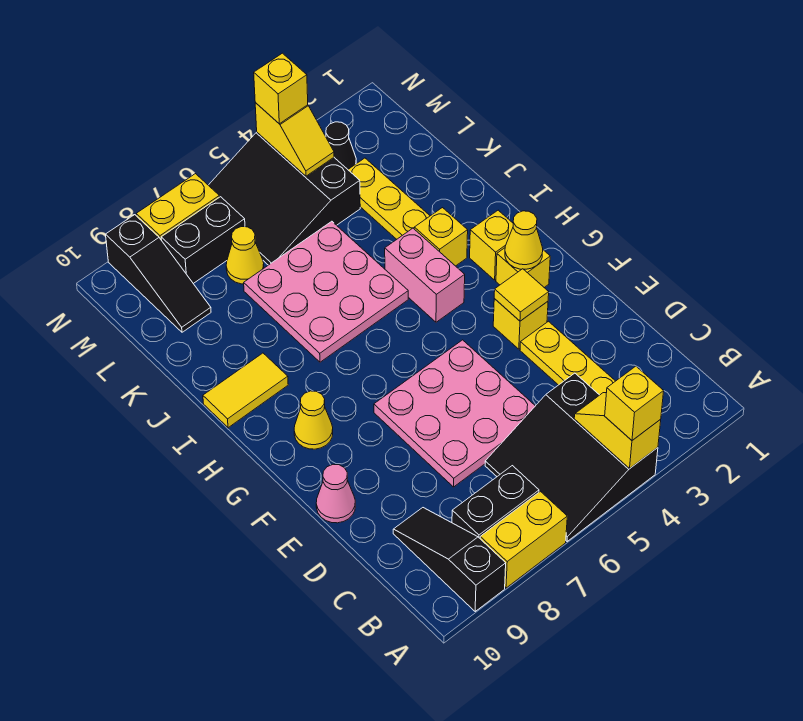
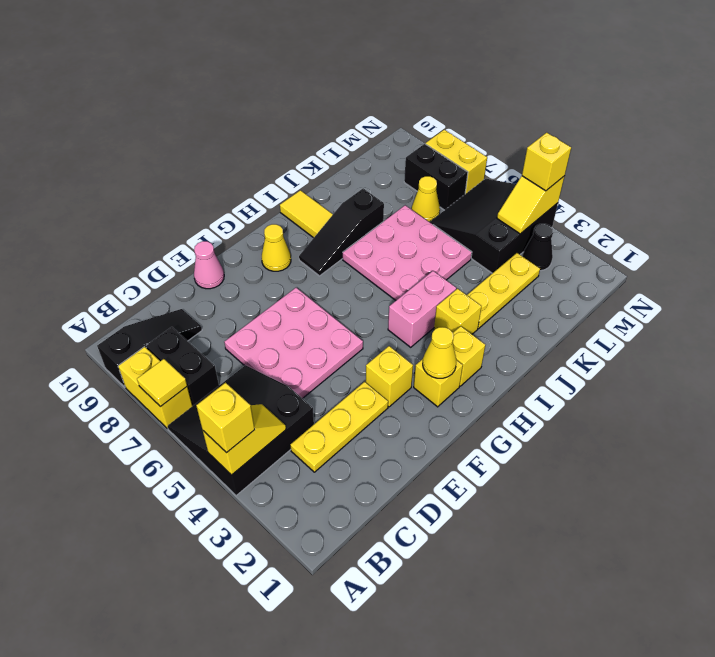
yellow 1x1 tile [494,269,549,321] -> yellow 1x1 tile moved to [137,359,187,407]
black 1x3 slope [106,215,211,332] -> black 1x3 slope moved to [299,188,384,276]

